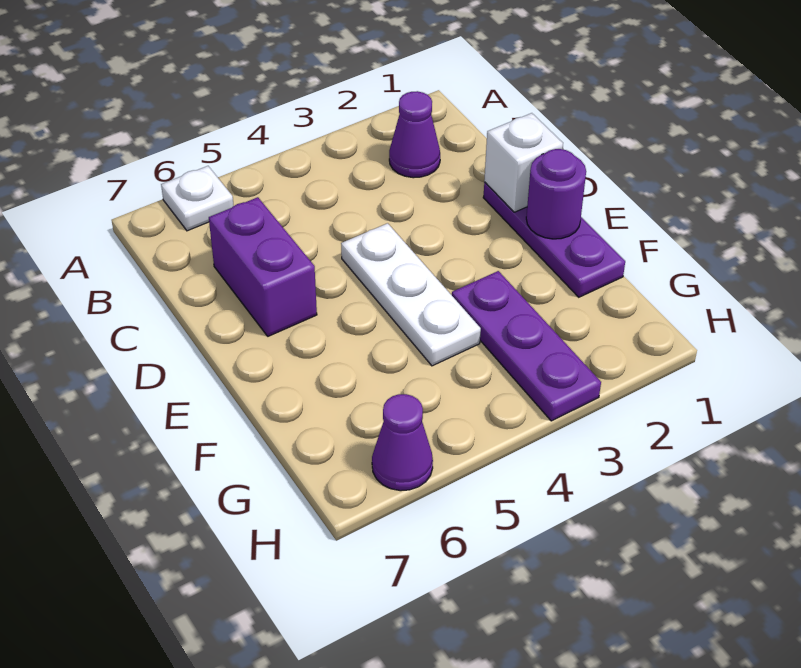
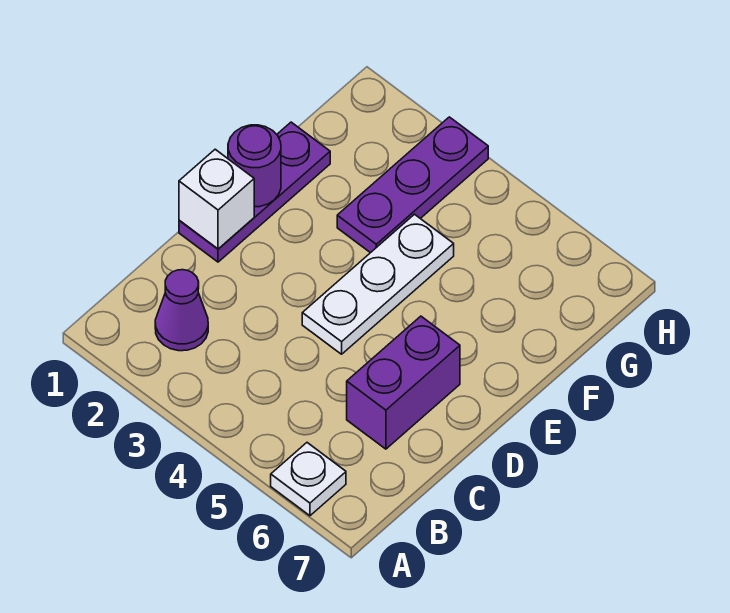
purple 1x1 cone [372,394,433,491] -> none

